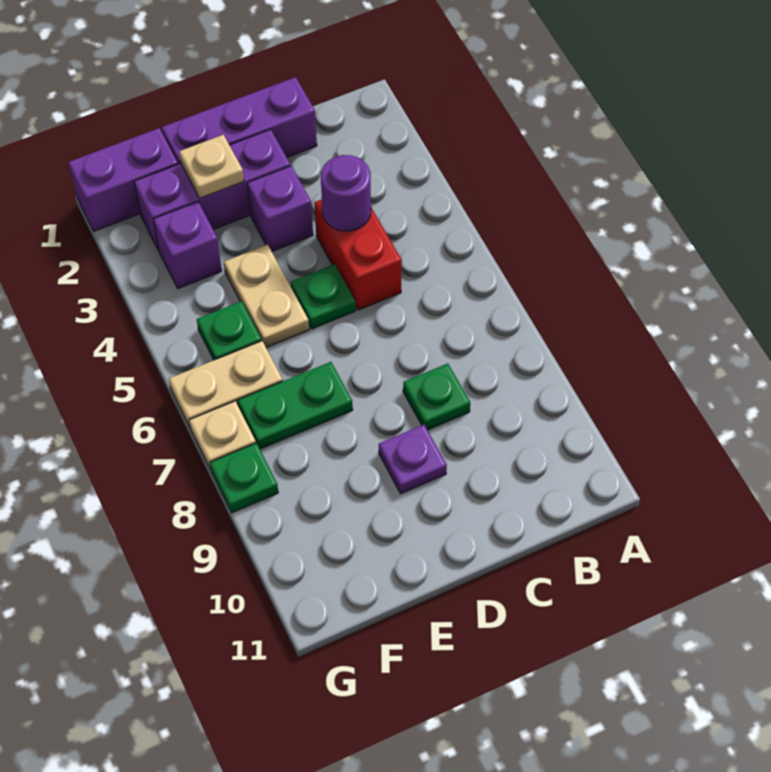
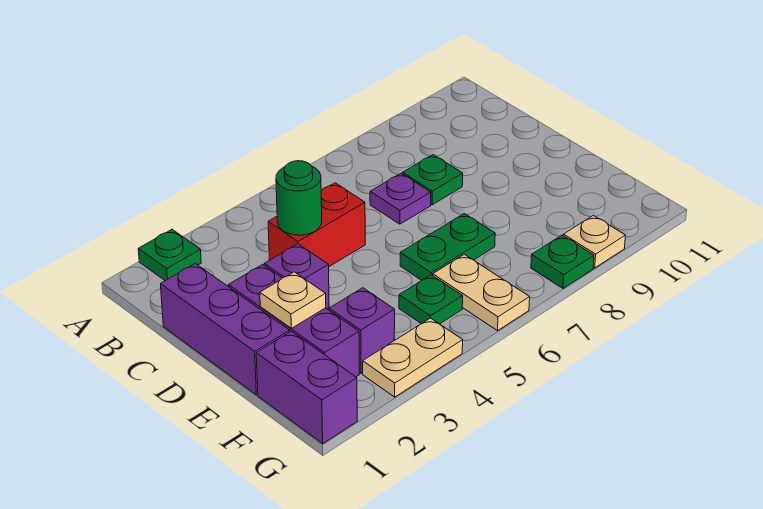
purple 1x1 round brick [321,155,371,231] -> green 1x1 round brick [276,161,322,235]
green 1x1 plate [291,264,355,329] -> green 1x1 plate moved to [138,230,201,281]
purple 1x1 plate [379,425,447,494] -> purple 1x1 plate moved to [370,173,431,224]
tan 1x2 plate [224,245,309,347] -> tan 1x2 plate moved to [363,318,463,397]
green 1x2 plate [238,362,353,449] -> green 1x2 plate turned to [400,214,495,280]
tan 1x1 plate [189,401,256,470] -> tan 1x1 plate moved to [563,215,626,268]

